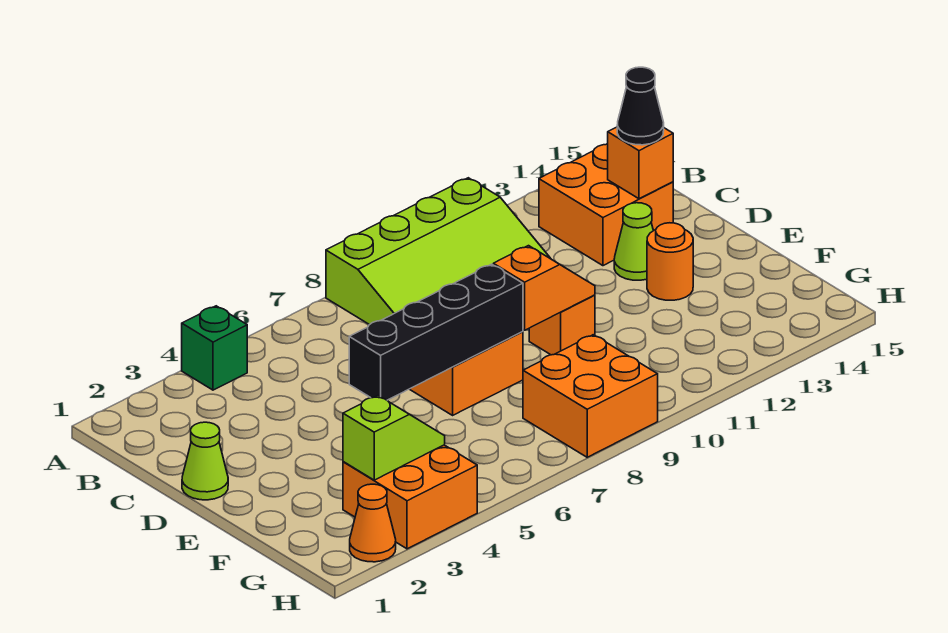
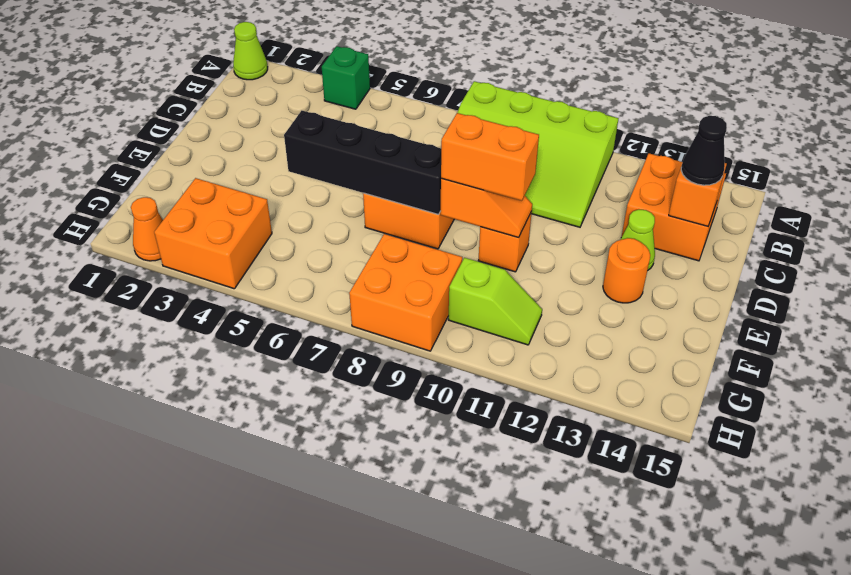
lime 1x1 cone [182,422,228,500] -> lime 1x1 cone moved to [233,22,268,80]
none -> orange 1x2 brick [441,113,539,201]
lime 1x2 slope [343,396,445,480] -> lime 1x2 slope moved to [449,258,542,345]

